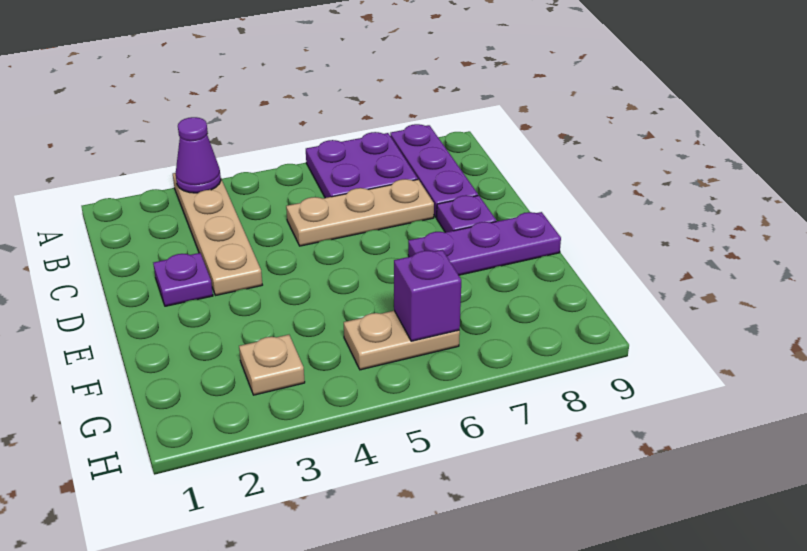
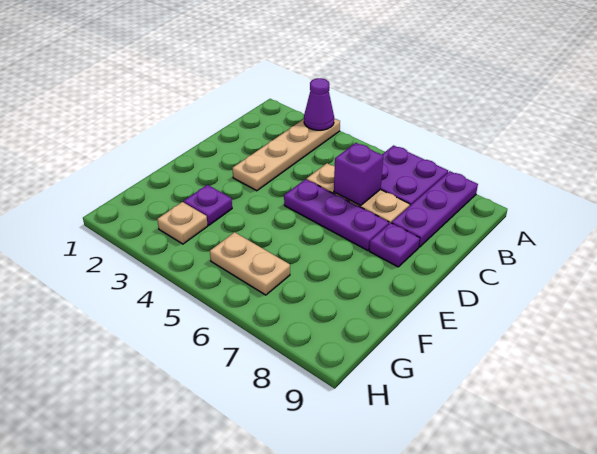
purple 1x1 plate [153,253,213,306] -> purple 1x1 plate moved to [184,185,232,225]
purple 1x3 plate [408,212,561,275] -> purple 1x3 plate moved to [284,179,389,250]
purple 1x1 brick [394,250,461,341] -> purple 1x1 brick moved to [334,143,383,206]

